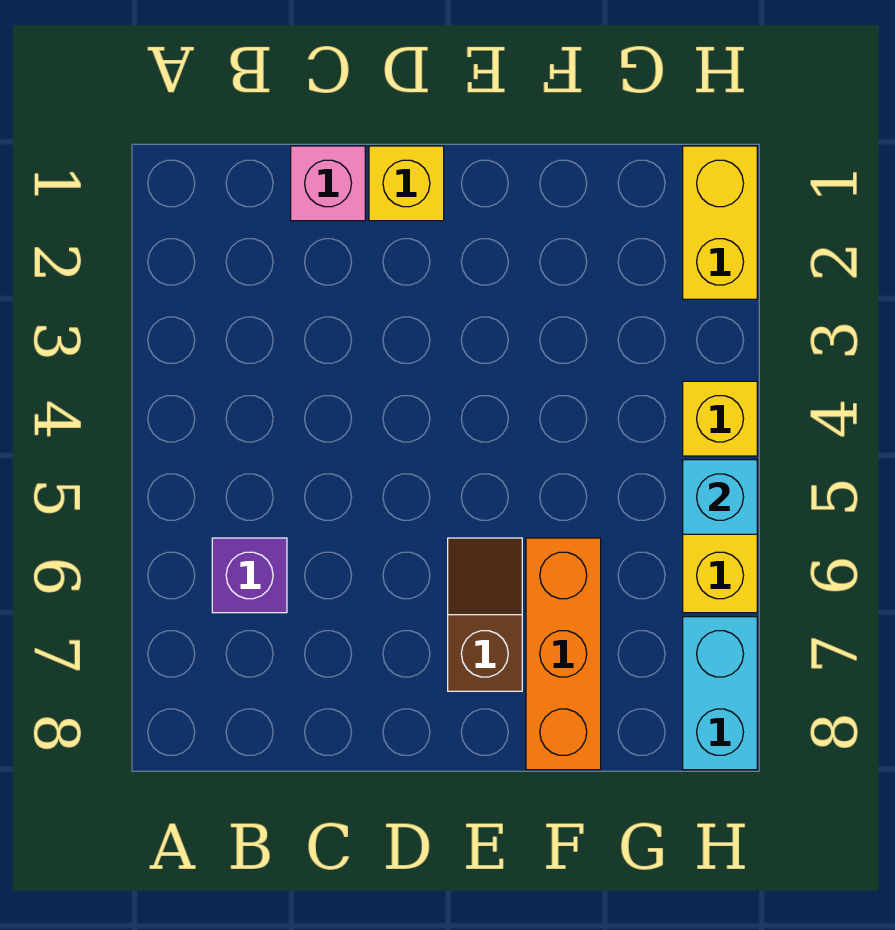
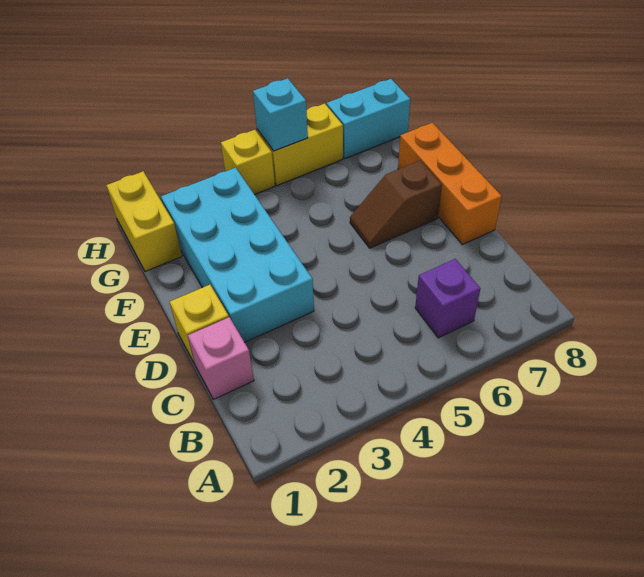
none -> cyan 2x4 brick [161,168,314,342]
orange 1x3 brick [526,538,601,770] -> orange 1x3 brick turned to [398,123,502,244]
yellow 1x2 brick [683,146,757,299] -> yellow 1x2 brick turned to [106,171,182,271]

